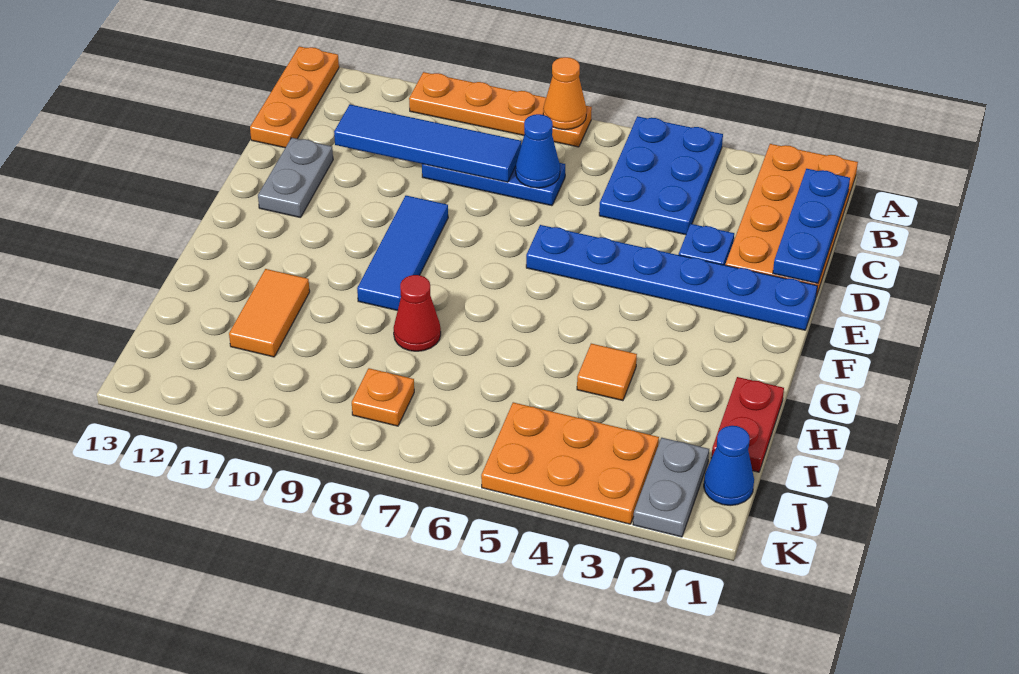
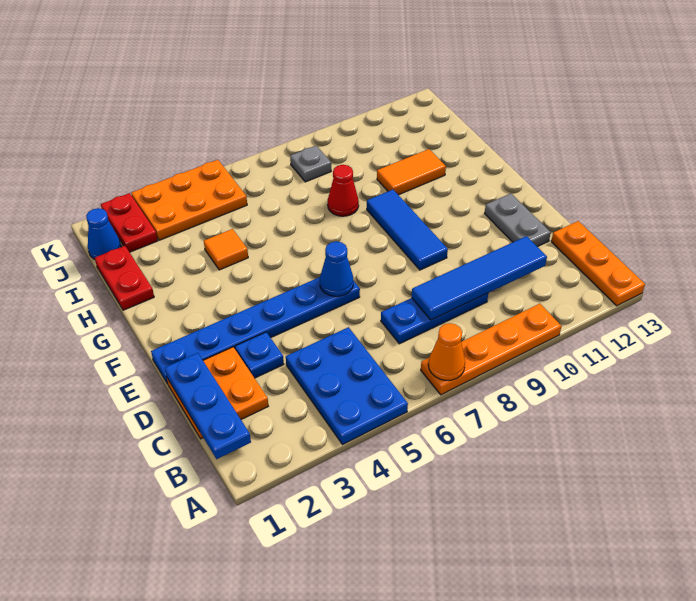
orange 2x4 plate [725,144,858,296] -> orange 2x2 plate [167,347,268,439]
blue 1x1 cone [516,114,560,188] -> blue 1x1 cone moved to [320,241,354,296]
orange 1x2 tile [229,269,310,357] -> orange 1x2 tile turned to [377,149,446,195]
grey 1x2 plate [633,438,709,537] -> red 1x2 plate [101,193,158,252]
orange 1x1 plate [352,368,414,426] -> grey 1x1 plate [290,146,331,182]

